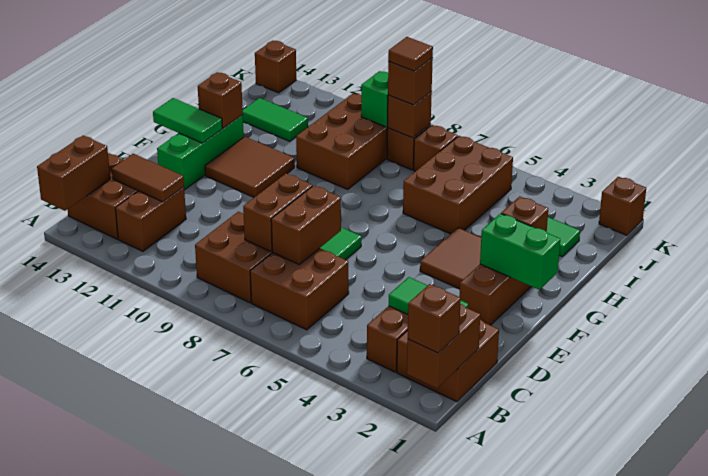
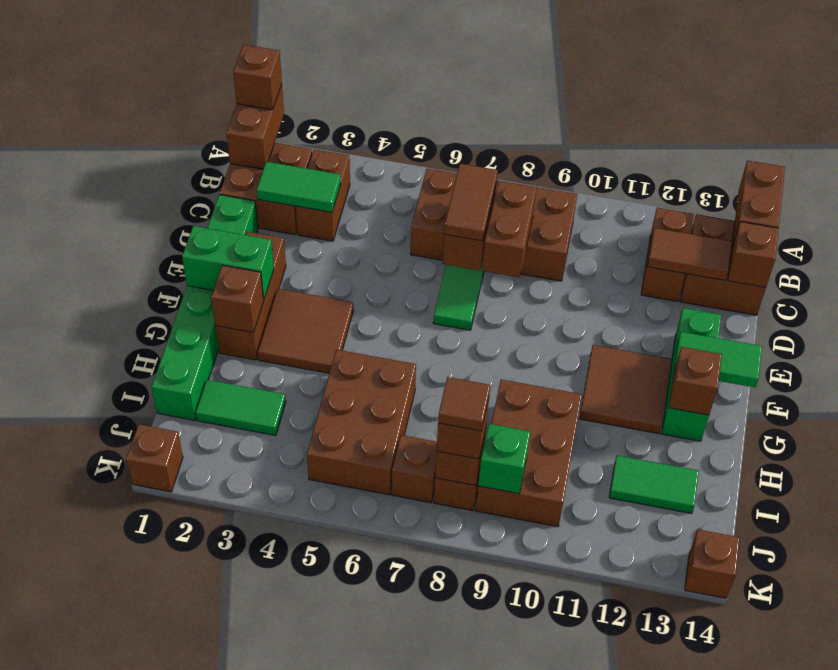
none -> brown 1x2 tile [444,164,498,241]
none -> brown 1x1 brick [728,222,779,287]
none -> green 1x6 brick [152,195,258,420]

